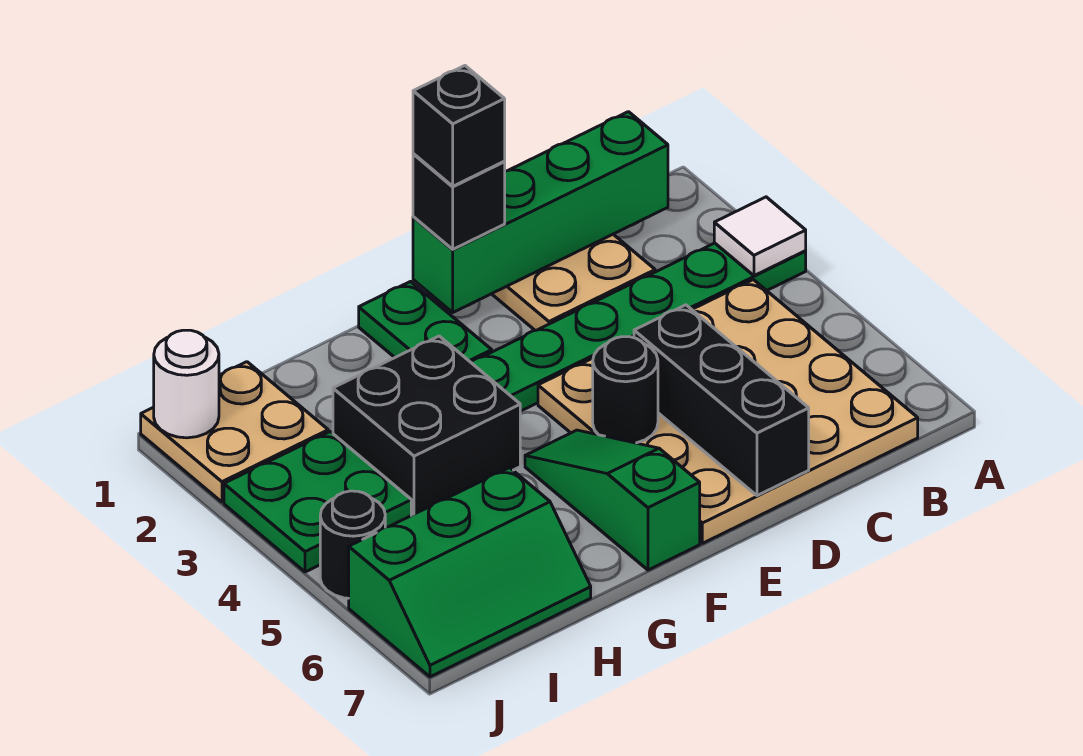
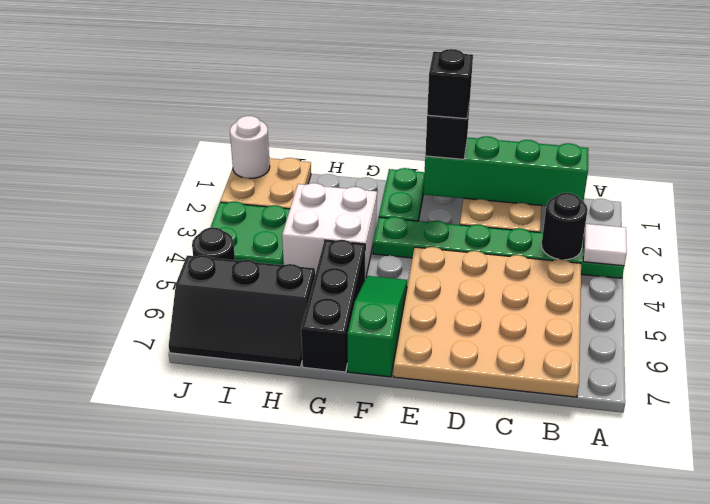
black 1x3 brick [634,305,809,496] -> black 1x3 brick moved to [301,240,365,372]
black 1x1 round brick [593,337,658,443] -> black 1x1 round brick moved to [541,193,588,260]
black 2x2 brick [333,336,520,515] -> white 2x2 brick [282,183,377,279]
green 2x3 slope [349,468,591,677] -> black 2x3 slope [169,255,315,367]

